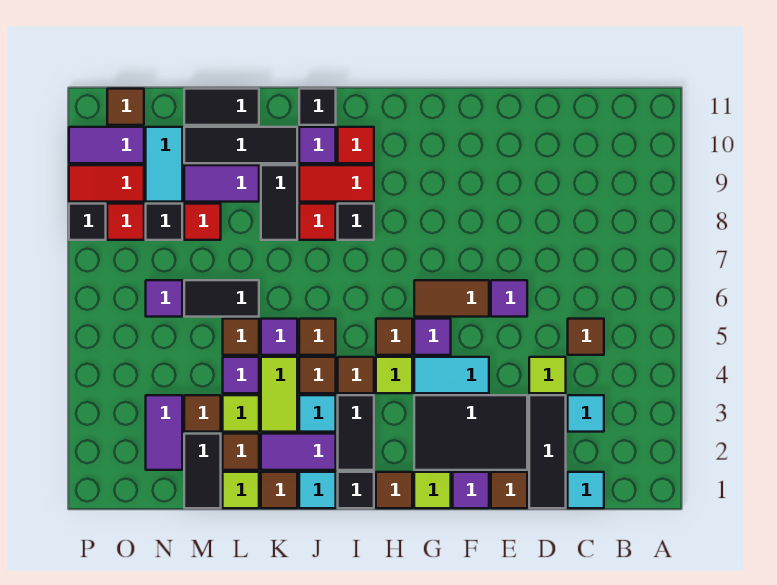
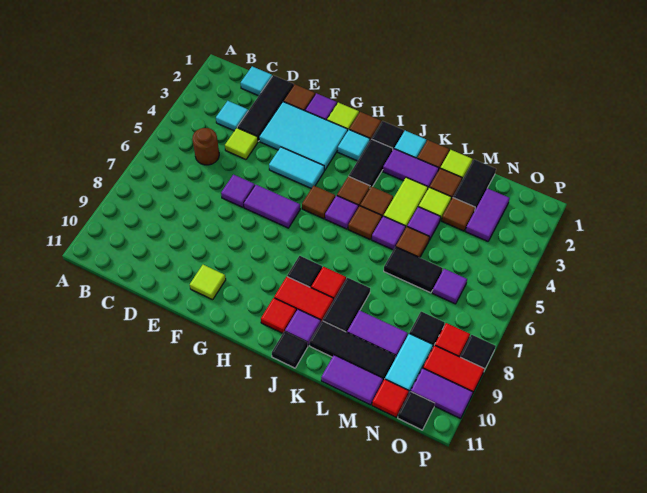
brown 1x1 tile [568,319,604,355] -> brown 1x1 round brick [192,128,219,165]
black 2x3 tile [414,395,527,470] -> cyan 2x3 tile [259,102,348,170]
brown 1x2 tile [414,280,489,317] -> purple 1x2 tile [244,185,300,228]
purple 1x1 tile [414,319,451,355] -> purple 1x1 tile moved to [325,196,358,229]
lime 1x1 tile [376,357,412,393] -> lime 1x1 tile moved to [190,265,226,300]
cyan 1x1 tile [299,395,336,432] -> cyan 1x1 tile moved to [338,130,370,161]
black 1x2 tile [184,89,259,125] -> purple 1x2 tile [321,355,383,405]
red 1x1 tile [184,204,221,240] -> red 1x1 tile moved to [372,379,409,417]
brown 1x1 tile [107,89,144,125] -> black 1x1 tile [398,391,435,430]

